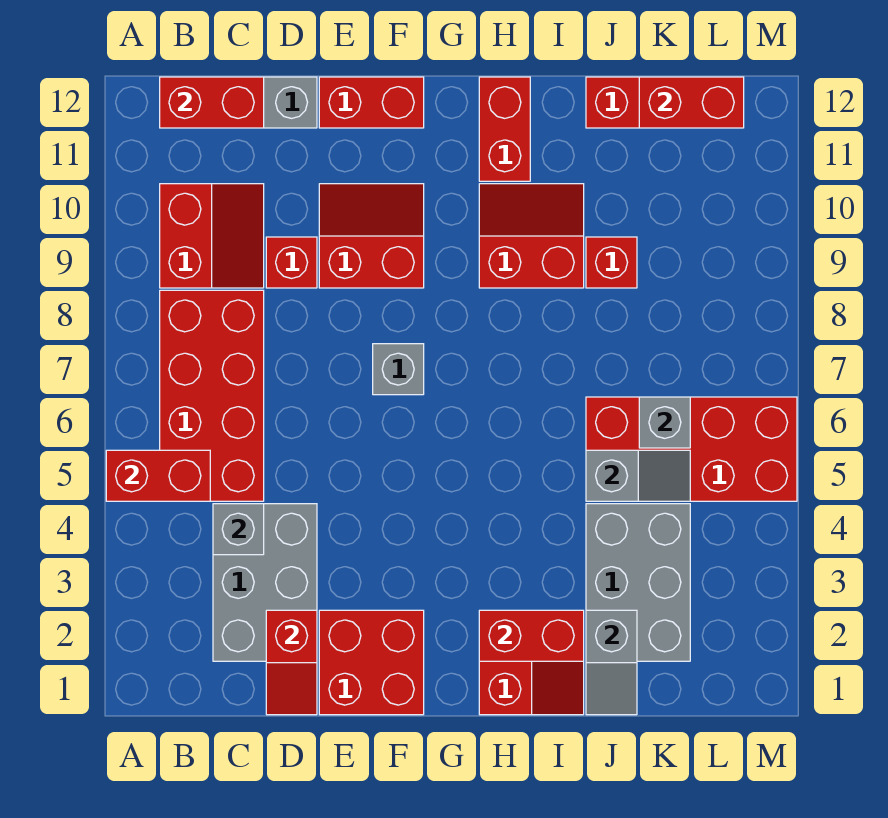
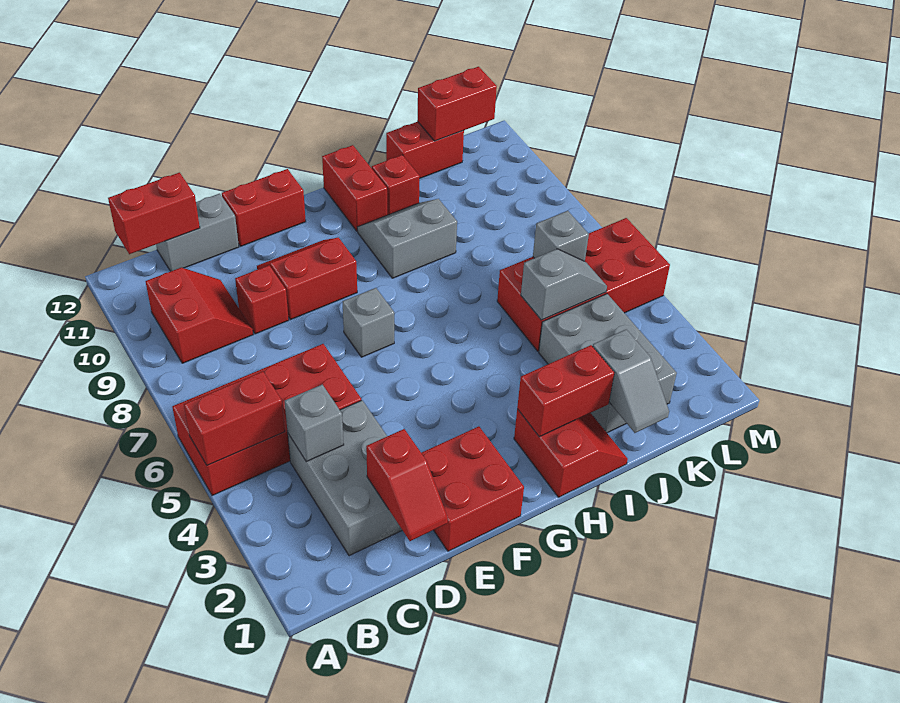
red 2x4 brick [160,290,264,501] -> red 2x4 brick turned to [172,344,361,496]
red 2x2 slope [479,184,584,288] -> grey 2x2 slope [357,199,457,278]
red 1x1 brick [586,237,637,288] -> red 1x1 brick moved to [372,155,420,215]

